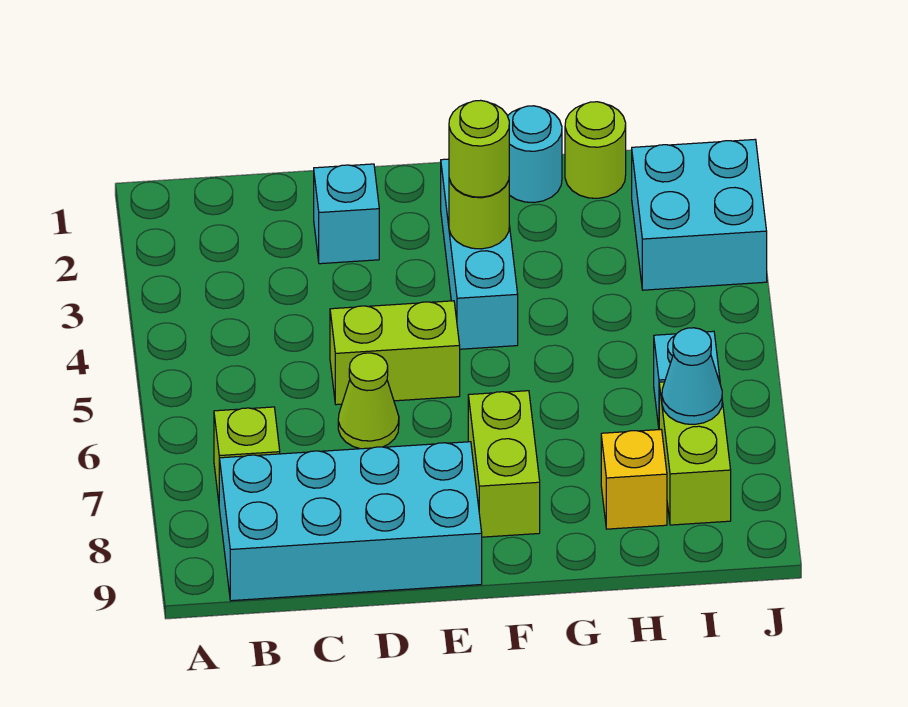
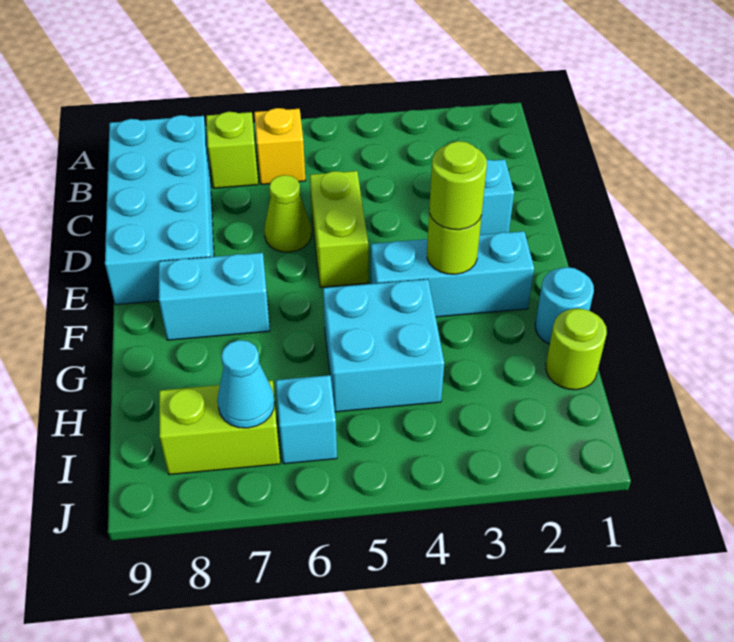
lime 1x2 brick [468,391,540,537] -> cyan 1x2 brick [159,253,270,340]
yellow 1x1 brick [601,430,667,529] -> yellow 1x1 brick moved to [254,108,305,185]
cyan 2x2 brick [632,140,767,290] -> cyan 2x2 brick moved to [323,279,444,412]

